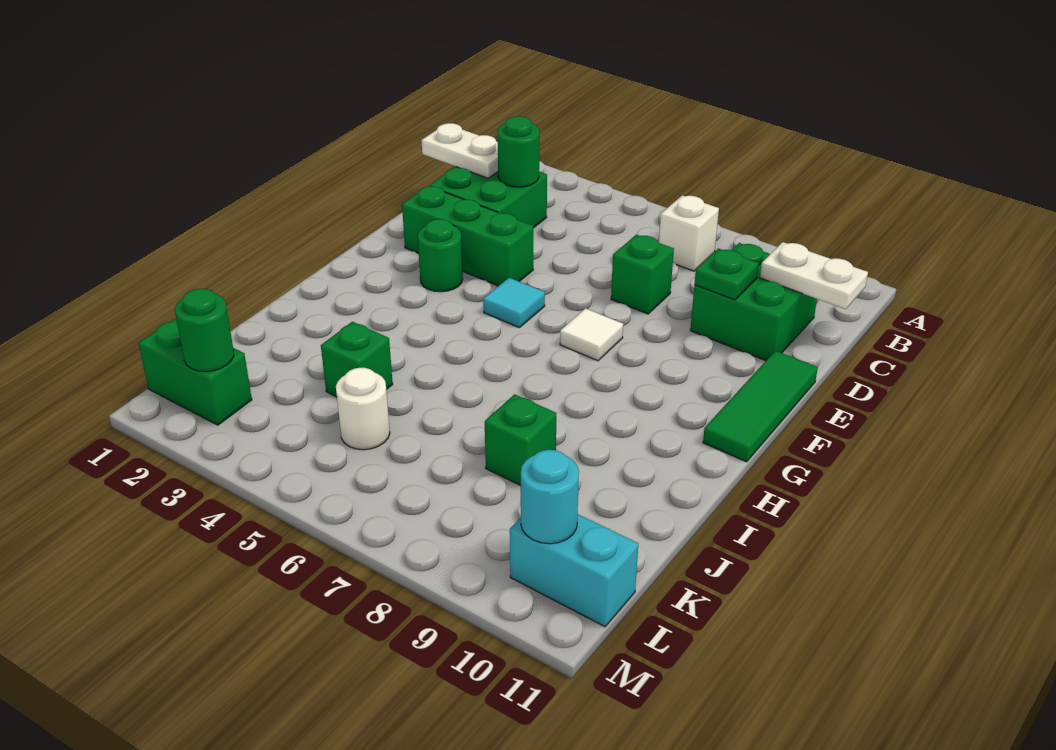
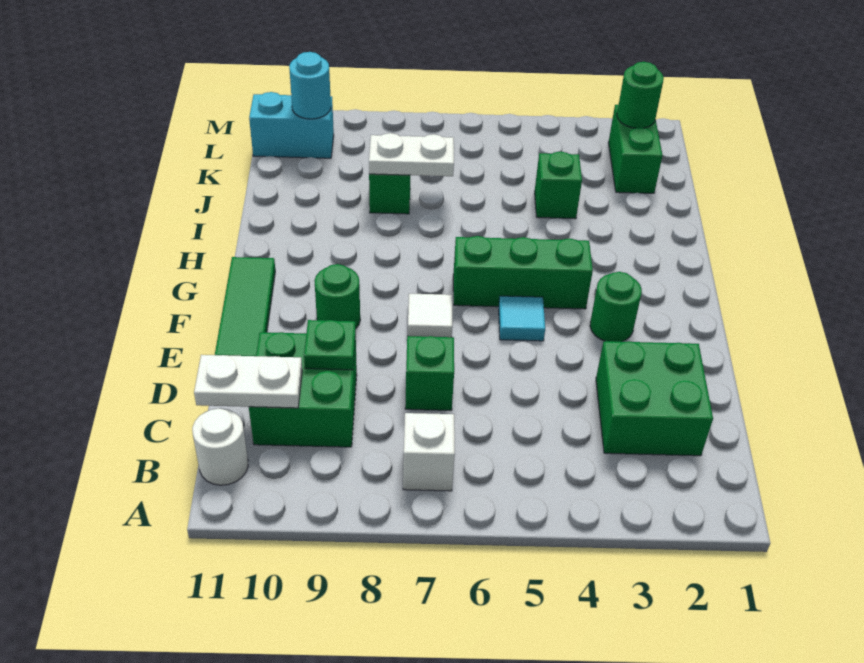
white 1x2 plate [422,123,498,178] -> white 1x2 plate moved to [369,133,454,176]
green 1x1 round brick [497,116,539,187] -> green 1x1 round brick moved to [314,264,360,328]
green 1x3 brick [402,186,533,286] -> green 1x3 brick moved to [453,236,593,309]
white 1x1 round brick [336,368,390,450] -> white 1x1 round brick moved to [192,408,248,485]
green 1x2 brick [138,319,252,425] -> green 1x2 brick turned to [608,105,663,193]

